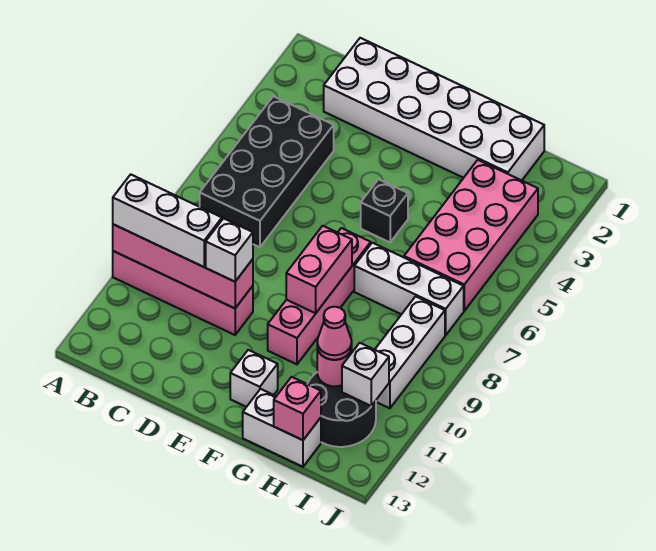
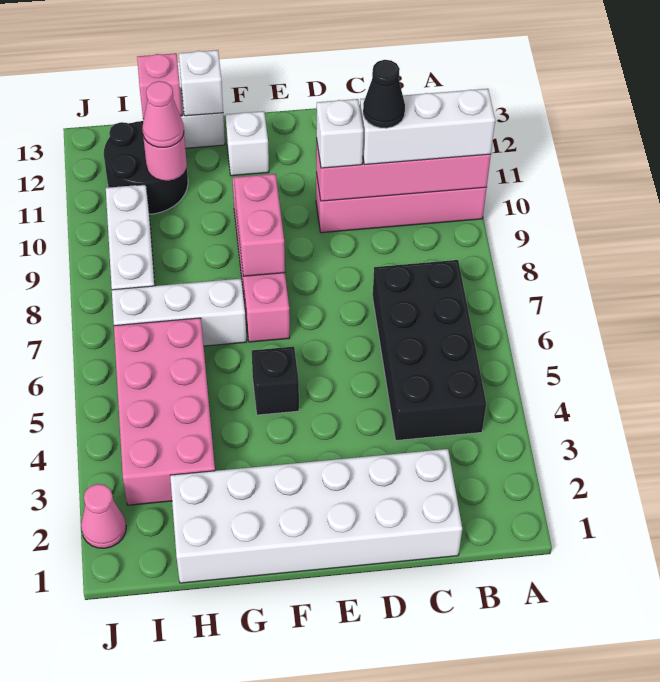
none -> black 1x1 cone [363,60,405,128]
white 1x1 brick [342,343,389,406] -> white 1x1 brick moved to [179,50,223,116]
none -> pink 1x1 cone [81,484,126,548]

